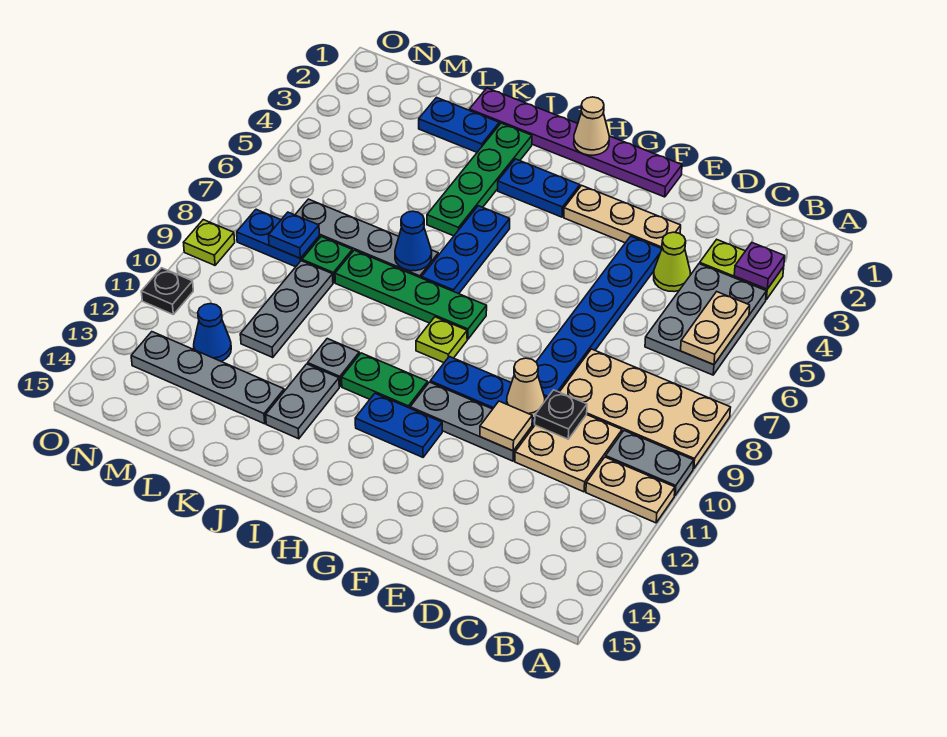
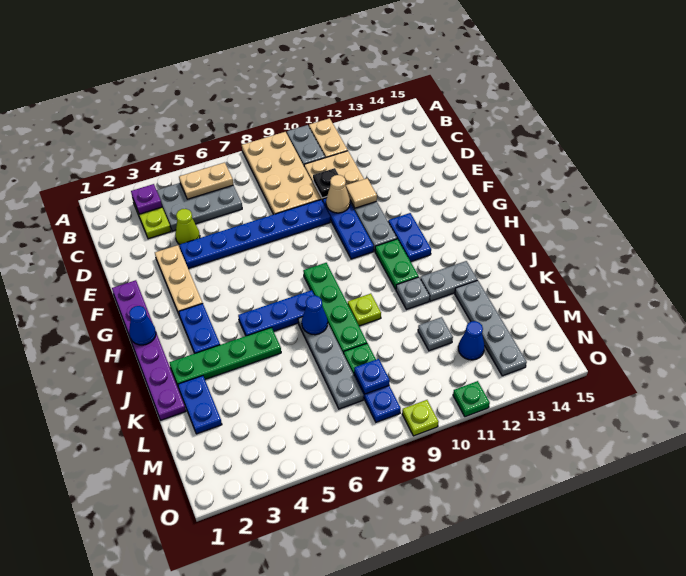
tan 1x1 cone [574,97,609,155] -> blue 1x1 cone [129,306,156,345]
lime 1x1 plate [416,317,467,363] -> lime 1x1 plate moved to [348,294,381,326]
grey 1x3 plate [240,261,333,358] -> grey 1x1 plate [418,317,453,351]
black 1x1 plate [141,268,193,314] -> green 1x1 plate [453,381,490,417]

